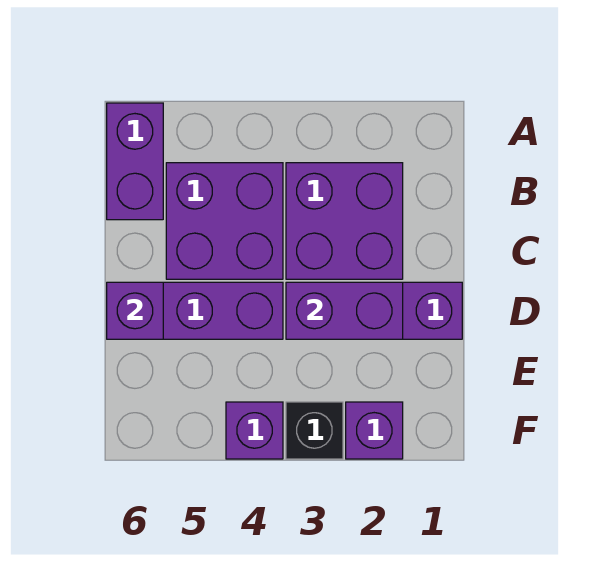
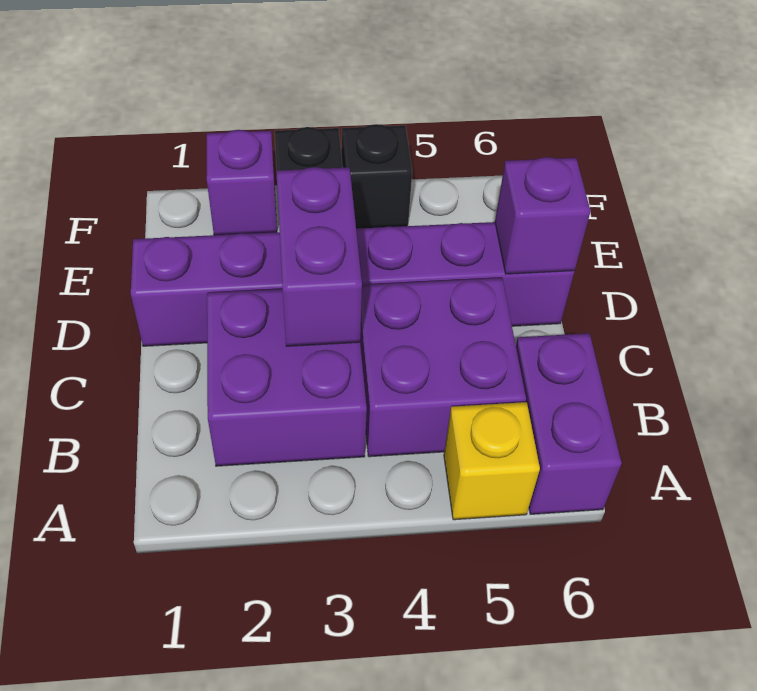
none -> yellow 1x1 brick [444,402,540,520]
purple 1x2 brick [286,282,403,339] -> purple 1x2 brick turned to [276,167,362,346]
purple 1x1 brick [226,402,283,459] -> black 1x1 brick [342,124,412,229]

